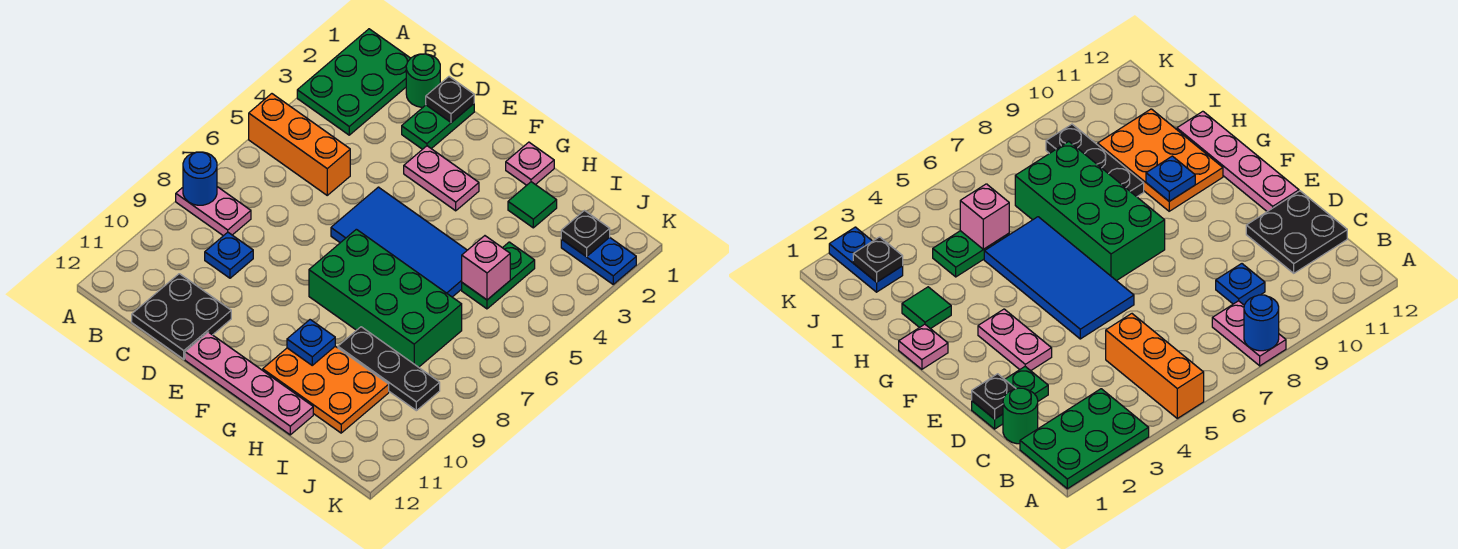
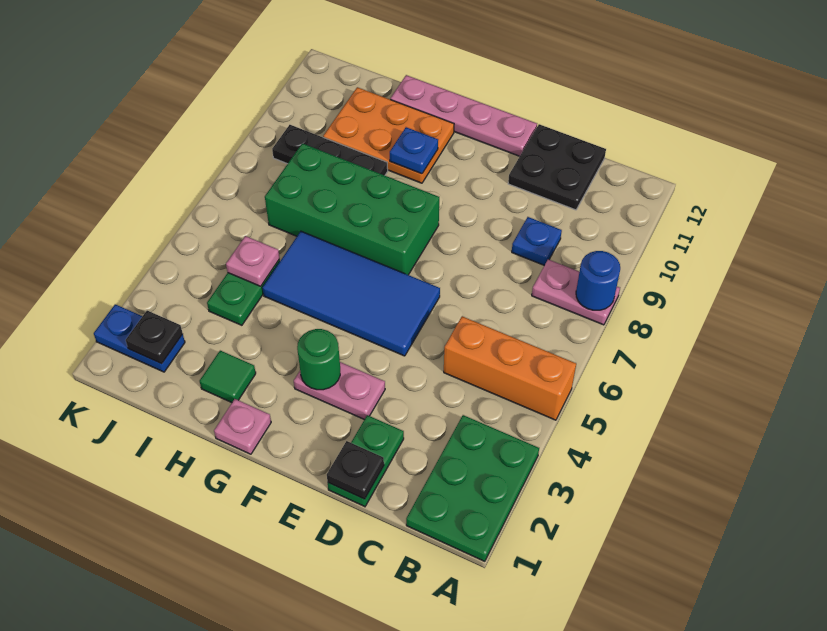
green 1x1 round brick [406,54,440,107] -> green 1x1 round brick moved to [297,329,340,390]
pink 1x1 brick [462,236,510,300] -> pink 1x1 plate [226,236,280,286]

